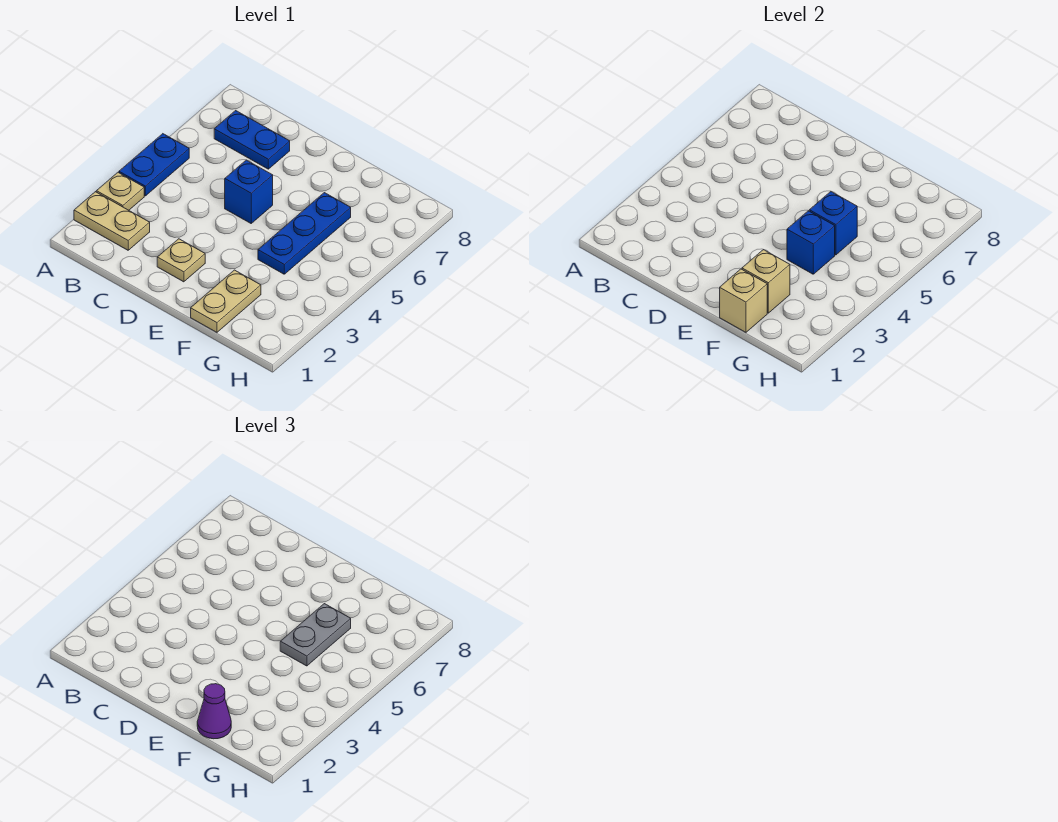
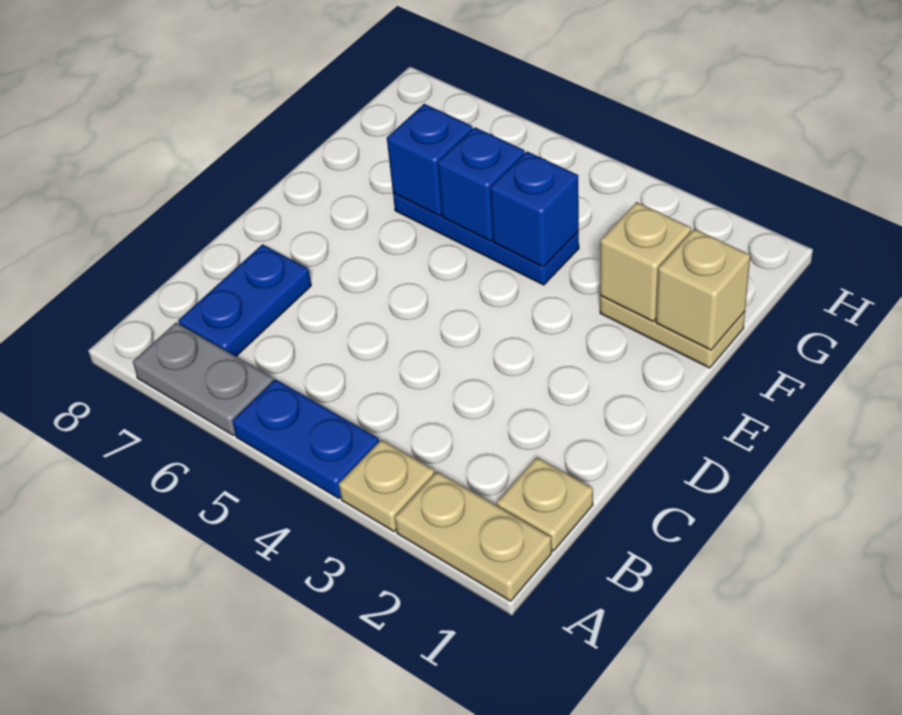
tan 1x2 plate [74,192,150,250] -> tan 1x2 plate turned to [395,472,552,601]
tan 1x1 plate [157,239,205,282] -> tan 1x1 plate moved to [497,458,593,551]
blue 1x1 brick [225,160,273,223] -> blue 1x1 brick moved to [387,104,473,216]
purple 1x1 cone [197,684,231,739] -> none
grey 1x2 plate [280,604,351,666] -> grey 1x2 plate moved to [133,323,273,436]

